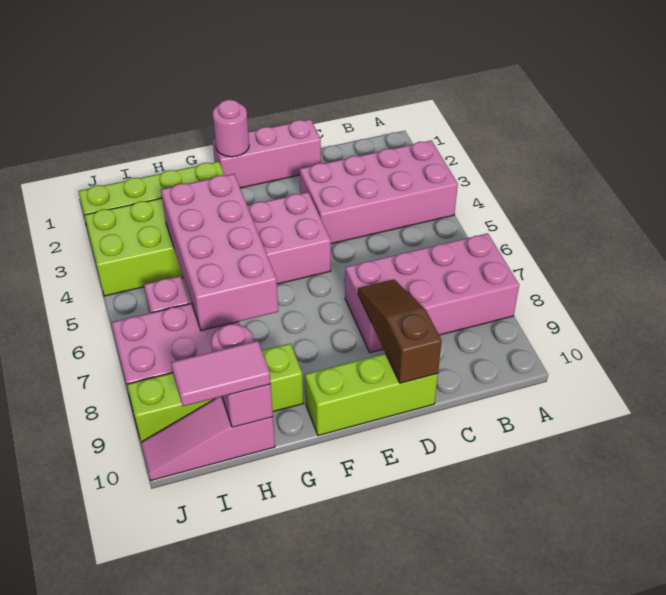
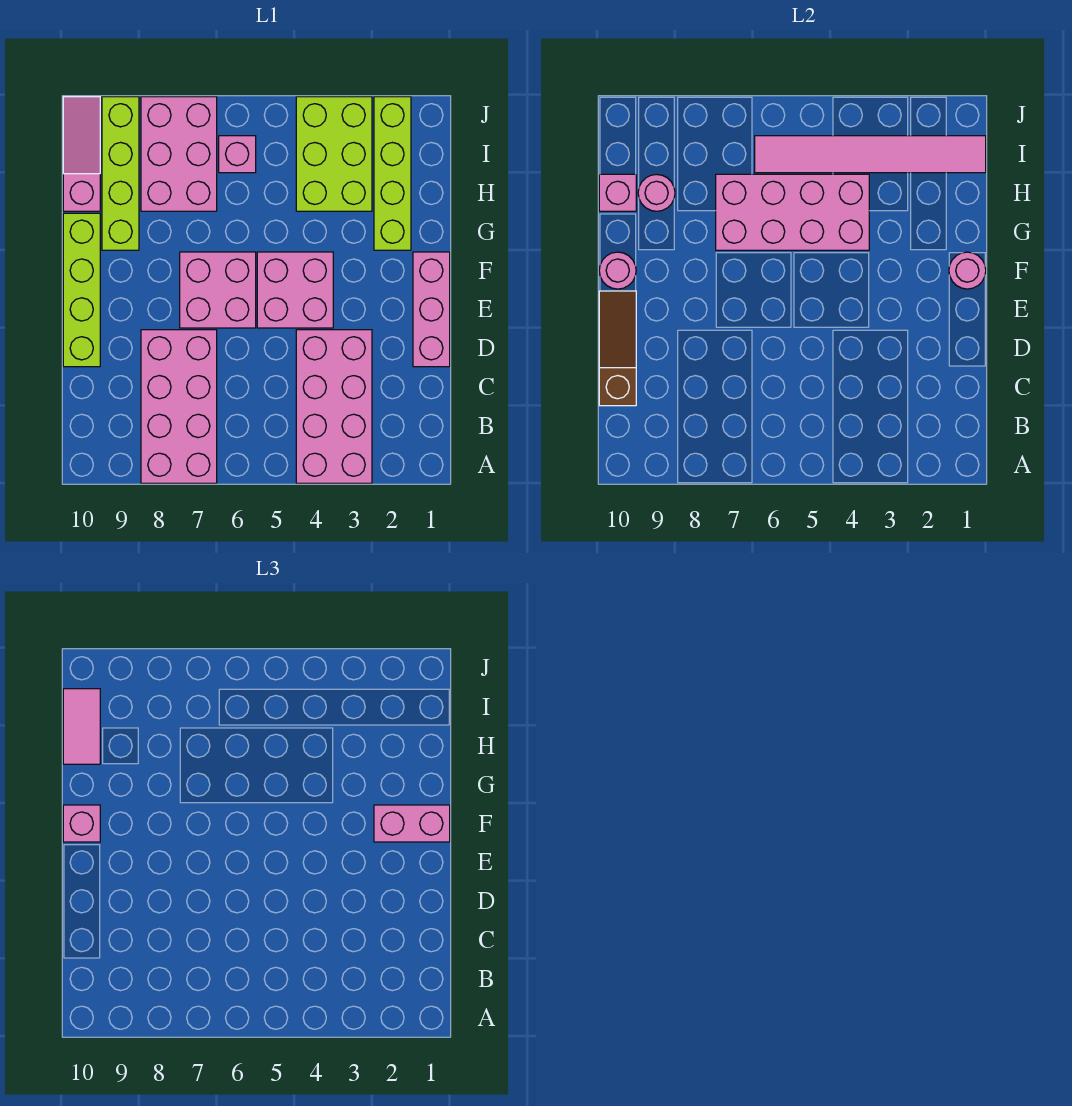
brown 1x3 slope [358,280,442,383] -> brown 1x3 slope turned to [599,291,636,406]
lime 1x3 brick [305,354,438,436] -> lime 1x4 brick [63,213,100,367]
none -> pink 2x2 brick [180,252,256,328]
none -> pink 1x2 brick [374,805,450,842]
none -> pink 1x1 round brick [599,252,636,289]
none -> pink 1x1 brick [63,805,100,842]
none -> pink 1x6 tile [755,136,986,173]

